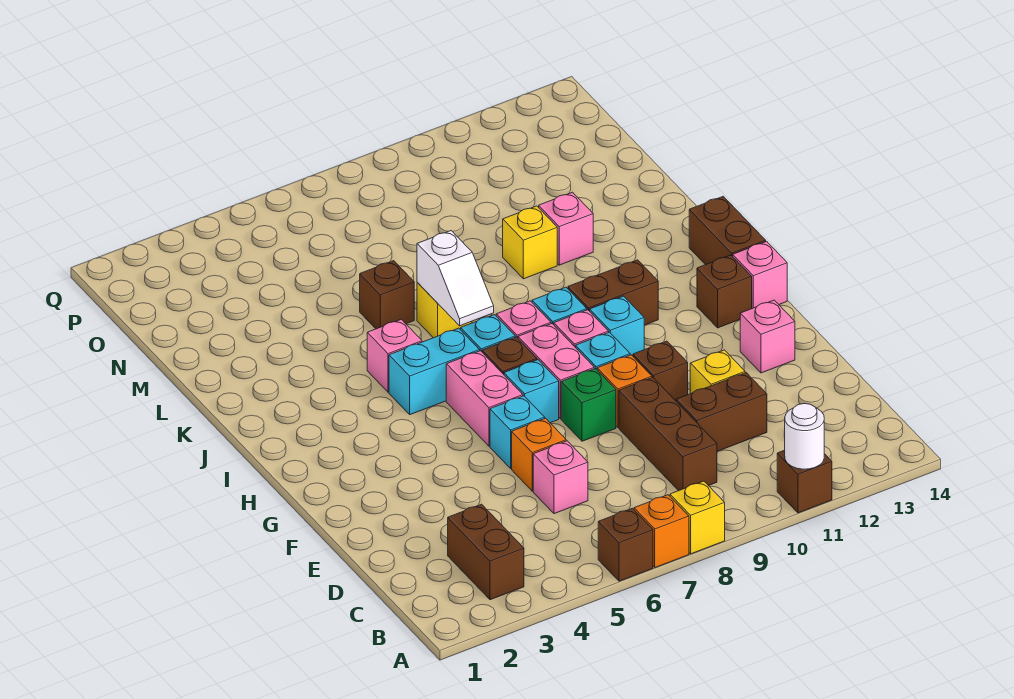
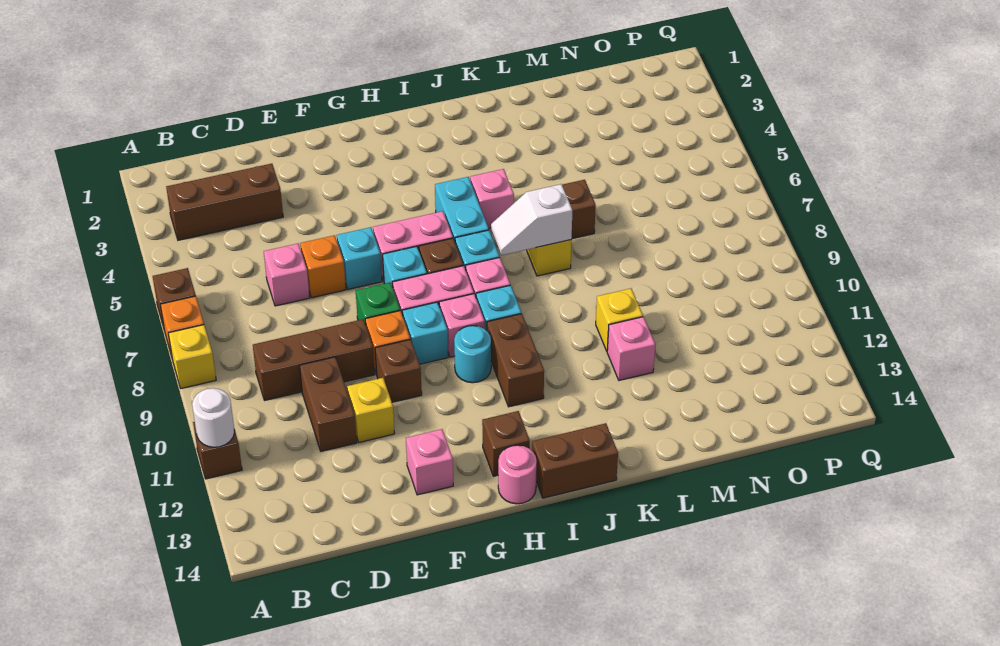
brown 1x2 brick [448,504,524,600] -> brown 1x3 brick [166,164,283,240]
cyan 1x1 brick [590,296,644,356] -> cyan 1x1 round brick [454,326,491,383]
pink 1x1 brick [733,241,787,308] -> pink 1x1 round brick [498,445,537,504]

